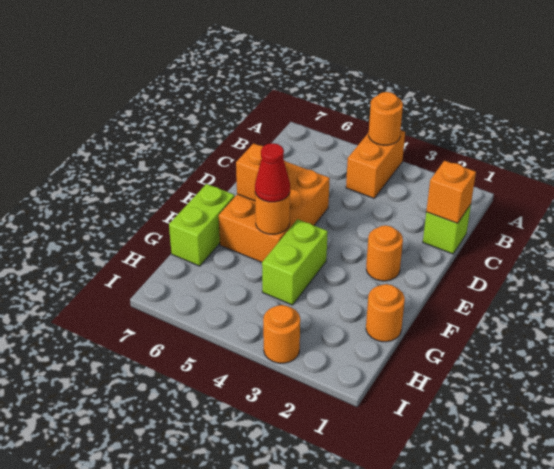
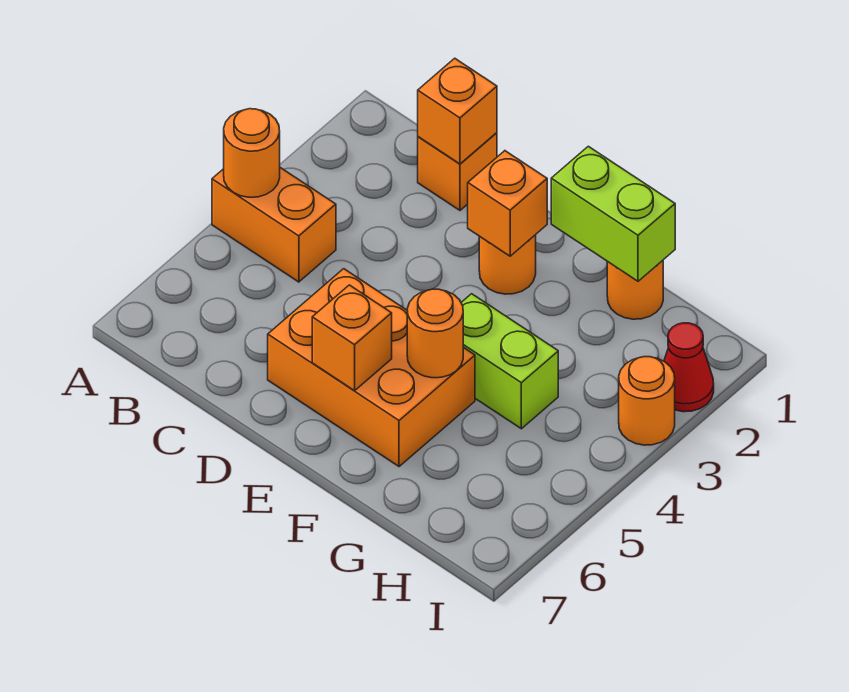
lime 1x1 brick [423,204,471,254] -> orange 1x1 brick [418,133,497,210]
none -> orange 1x1 brick [468,151,547,256]
red 1x1 cone [255,143,290,202] -> red 1x1 cone moved to [664,323,714,412]
lime 1x2 brick [169,184,235,266] -> lime 1x2 brick moved to [551,146,675,281]

